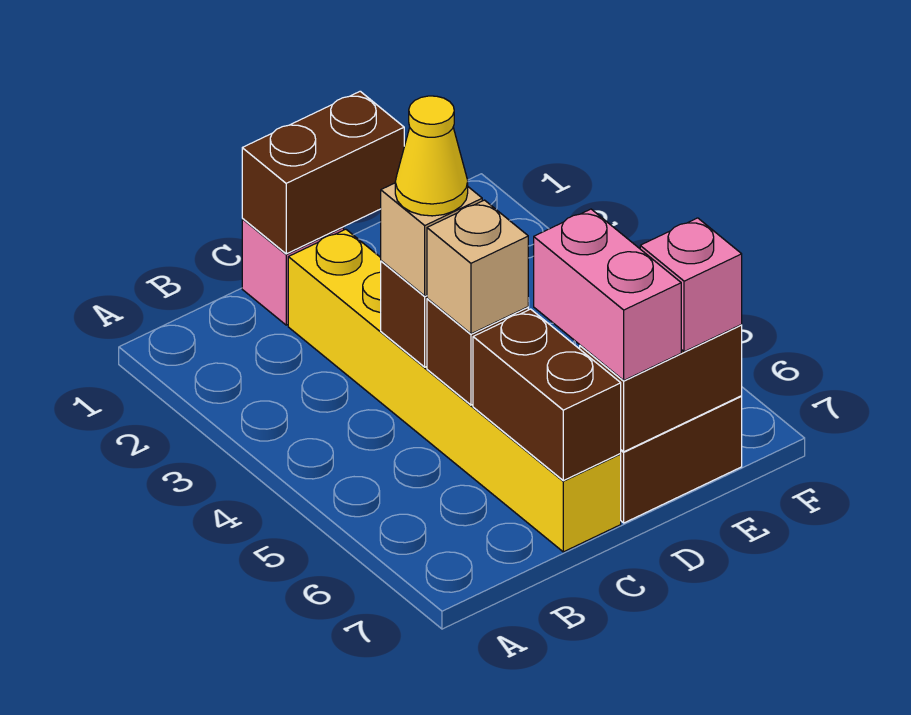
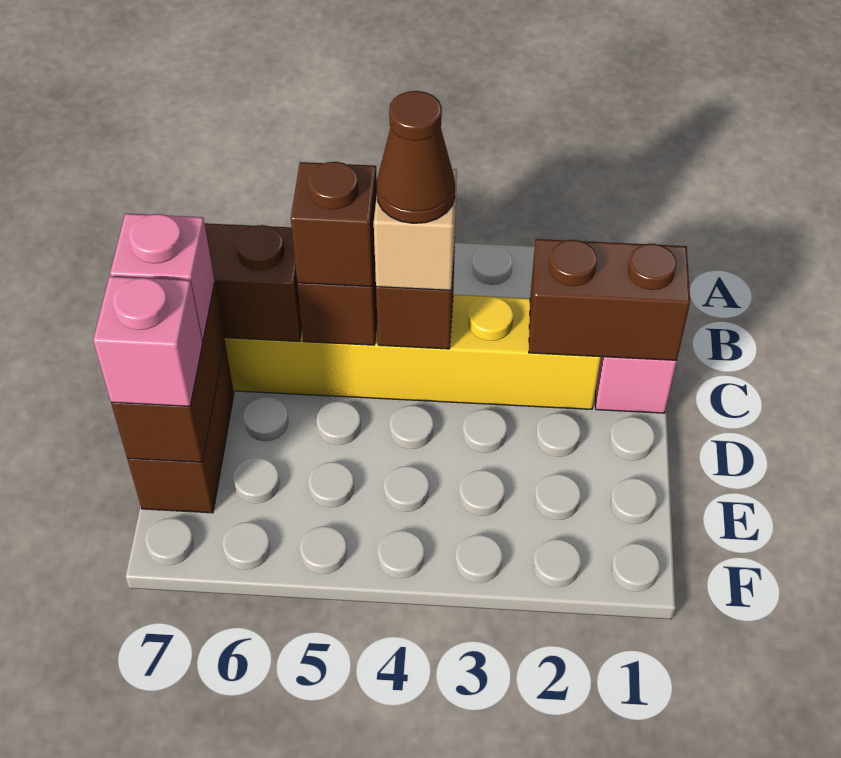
brown 1x2 brick [242,91,404,254] -> brown 1x2 brick turned to [529,239,690,360]
yellow 1x1 cone [395,96,468,216] -> brown 1x1 cone [376,91,455,223]
tan 1x1 brick [427,200,528,334] -> brown 1x1 brick [291,162,377,286]
pink 1x2 brick [534,209,681,380] -> pink 1x1 brick [110,214,215,341]

